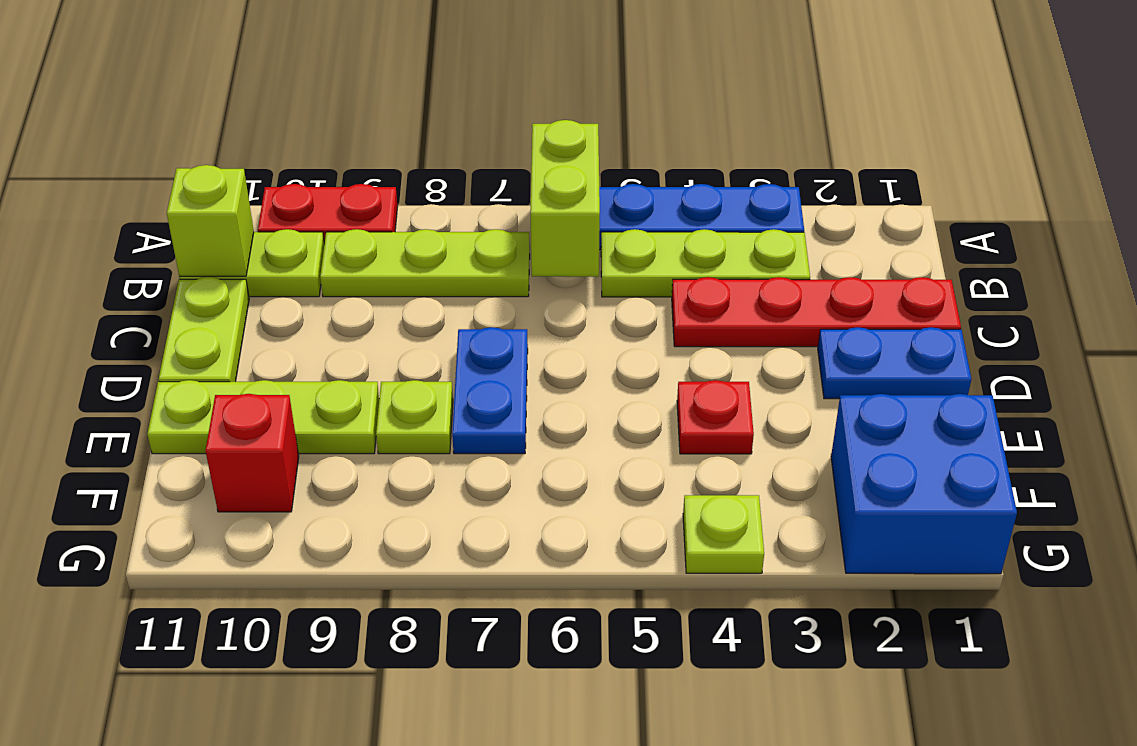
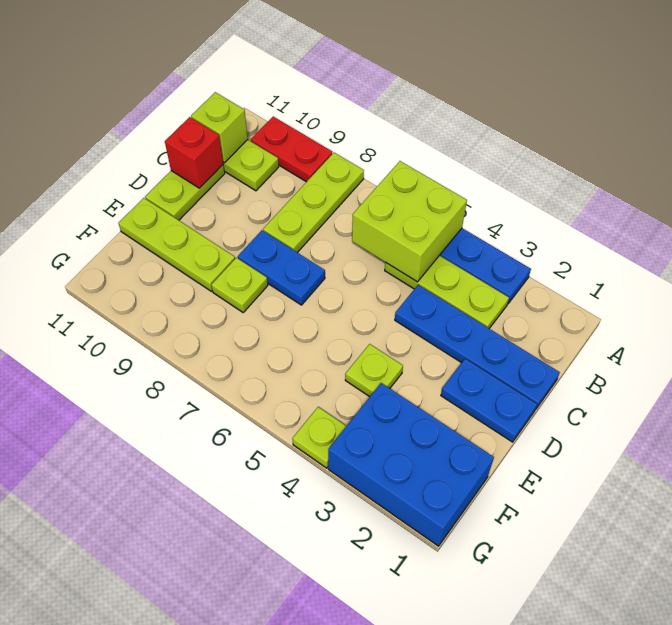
lime 1x2 brick [530,120,600,277] -> lime 2x2 brick [352,161,467,282]
lime 1x3 plate [320,229,530,297] -> lime 1x3 plate turned to [263,153,364,253]
red 1x4 plate [672,277,961,347] -> blue 1x4 plate [395,285,560,410]
blue 1x2 plate [452,327,528,454] -> blue 1x2 plate turned to [238,230,325,305]
red 1x1 plate [677,380,754,454] -> lime 1x1 plate [345,344,403,397]
blue 2x2 brick [831,394,1017,574] -> blue 2x3 brick [328,383,494,546]
red 1x1 brick [205,394,299,512] -> red 1x1 brick moved to [165,117,223,188]

